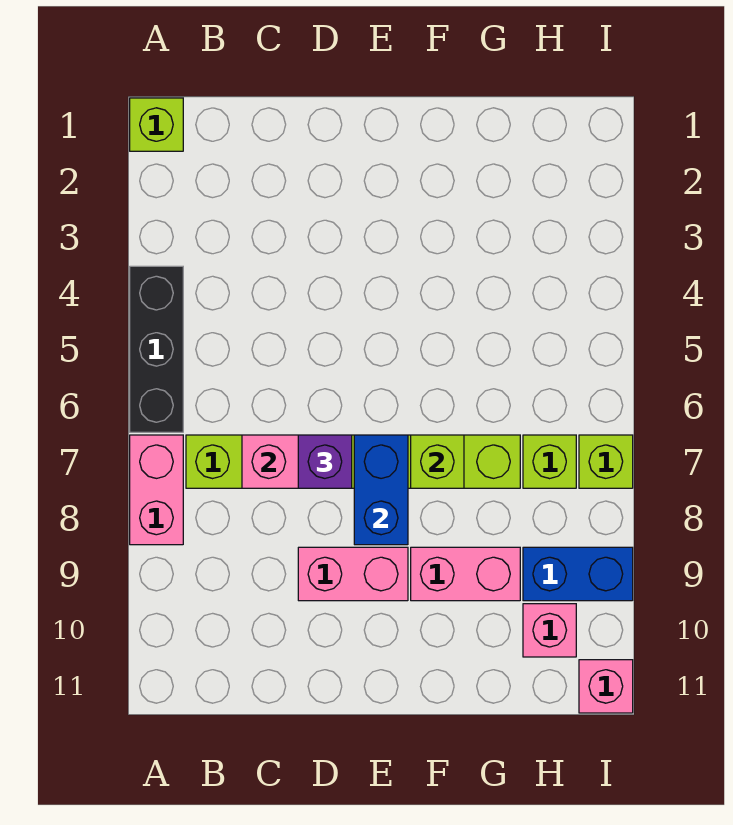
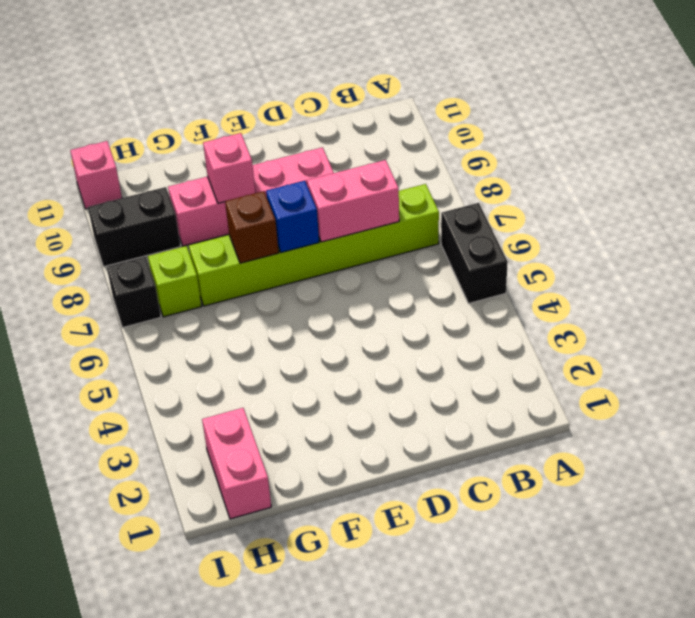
lime 1x1 brick [130,98,183,151] -> none
black 1x3 brick [130,266,183,432] -> black 1x2 brick [441,203,508,303]
pink 1x2 brick [130,435,183,545] -> pink 1x2 brick moved to [202,408,271,519]
purple 1x1 brick [298,435,352,488] -> none
blue 1x2 brick [354,435,408,545] -> blue 1x1 brick [266,181,319,253]
lime 1x1 brick [411,435,464,488] -> brown 1x1 brick [225,191,279,263]
blue 1x2 brick [523,547,633,601] -> black 1x2 brick [88,187,181,267]
pink 1x1 brick [523,604,576,657] -> pink 1x1 brick moved to [203,133,255,203]
lime 1x1 brick [579,435,633,488] -> black 1x1 brick [107,256,161,328]

